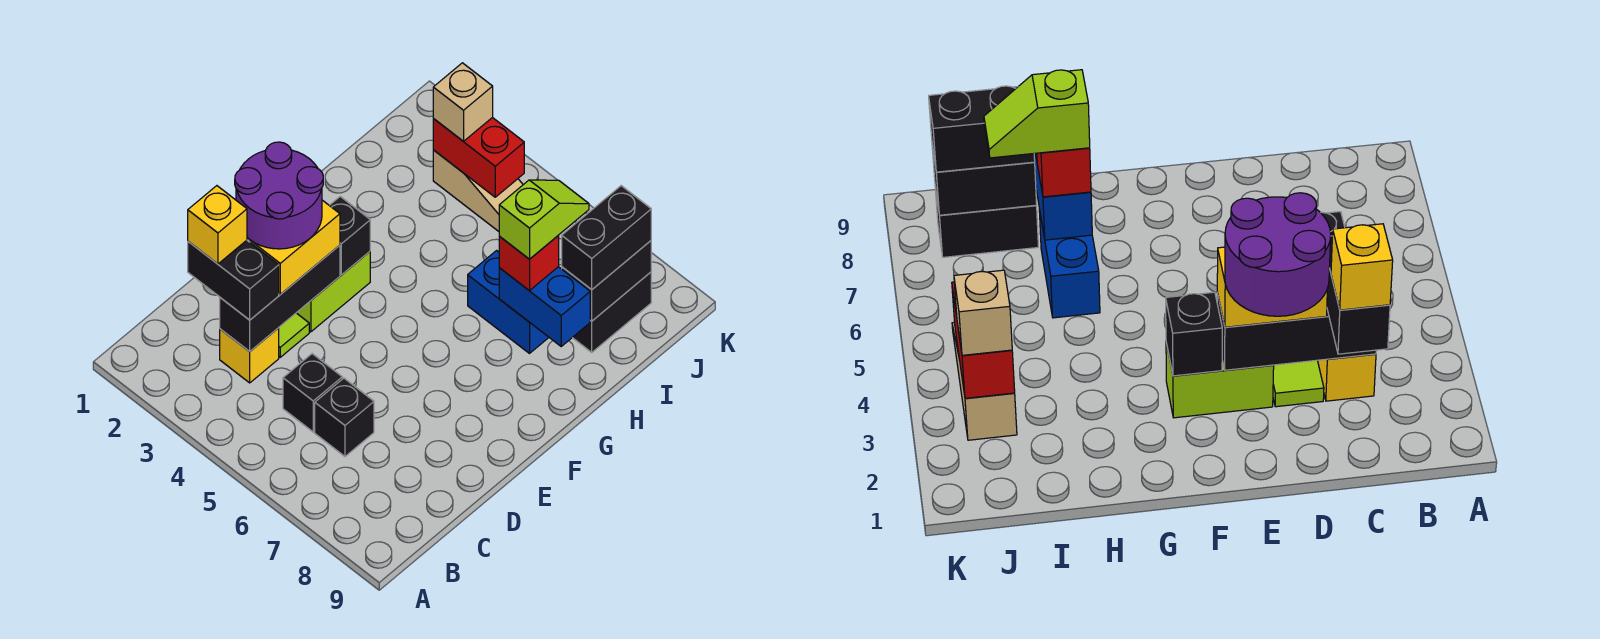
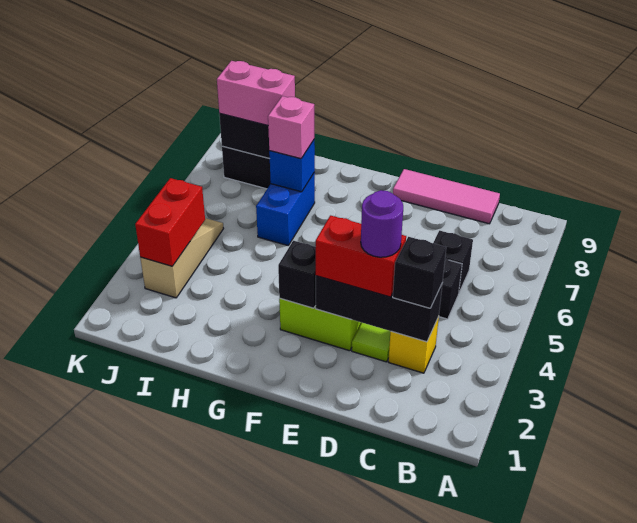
black 1x2 brick [188,240,279,320] -> black 1x1 brick [393,237,446,308]
yellow 1x1 brick [188,186,247,264] -> none
none -> pink 1x3 tile [393,169,500,224]
purple 2x2 round brick [235,142,323,249] -> purple 1x1 round brick [361,190,403,257]
yellow 1x2 brick [250,200,340,295] -> red 1x2 brick [316,216,406,297]
blue 1x2 brick [499,267,590,346] -> blue 1x1 brick [269,140,315,192]
red 1x1 brick [499,236,559,291] -> pink 1x1 brick [268,96,314,159]
lime 1x2 slope [499,180,589,259] -> none
black 1x2 brick [562,186,651,290] -> pink 1x2 brick [217,61,295,125]
tan 1x1 brick [433,63,493,142] -> none

